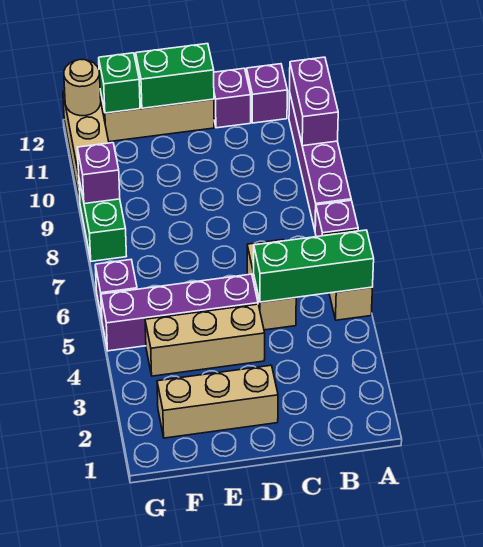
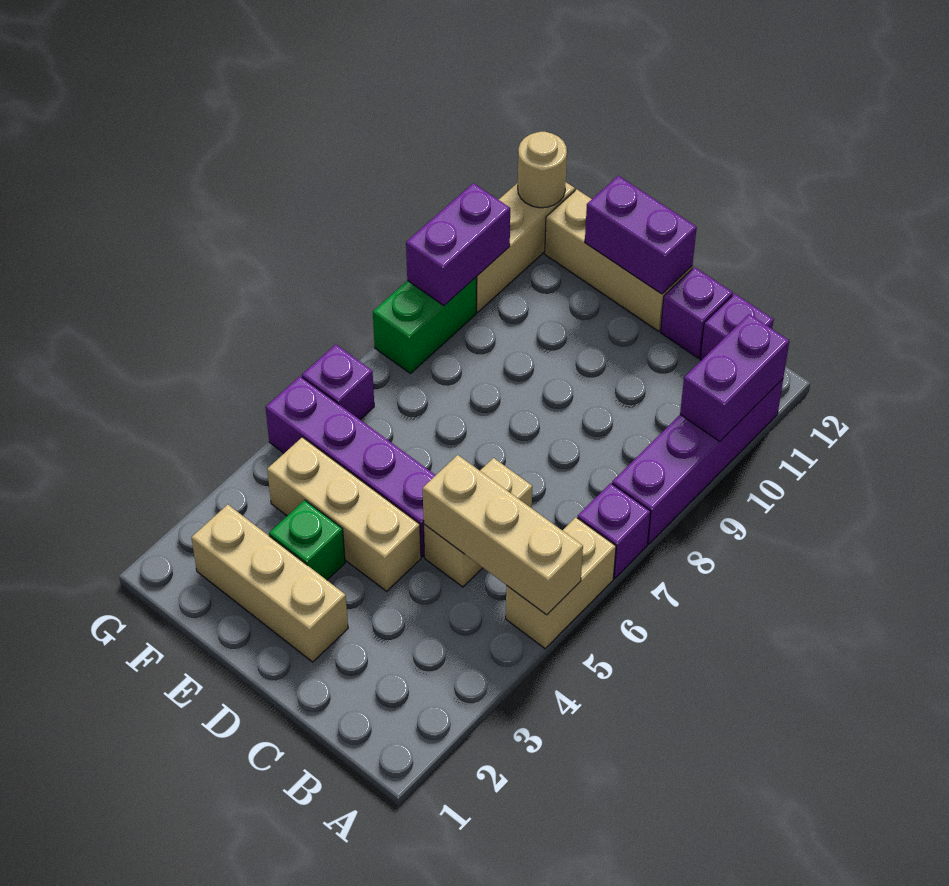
green 1x3 brick [254,230,374,302] -> tan 1x3 brick [423,455,583,615]
green 1x2 brick [136,44,214,108] -> purple 1x2 brick [585,176,697,294]
green 1x1 brick [99,53,140,113] -> green 1x1 brick moved to [269,500,345,580]
purple 1x1 brick [77,143,120,204] -> purple 1x2 brick [406,183,510,306]

